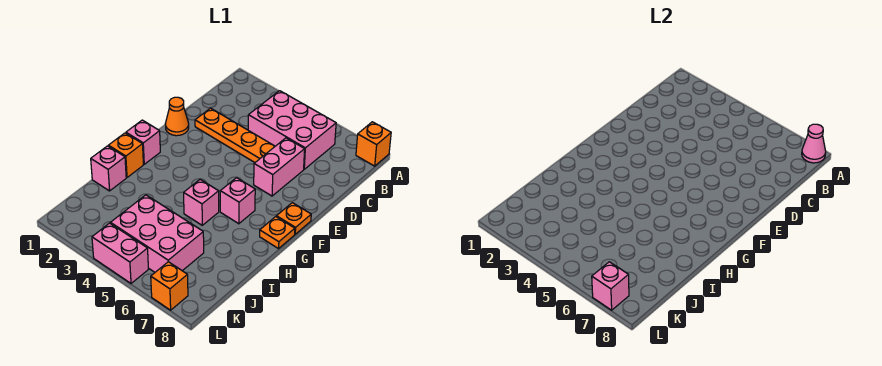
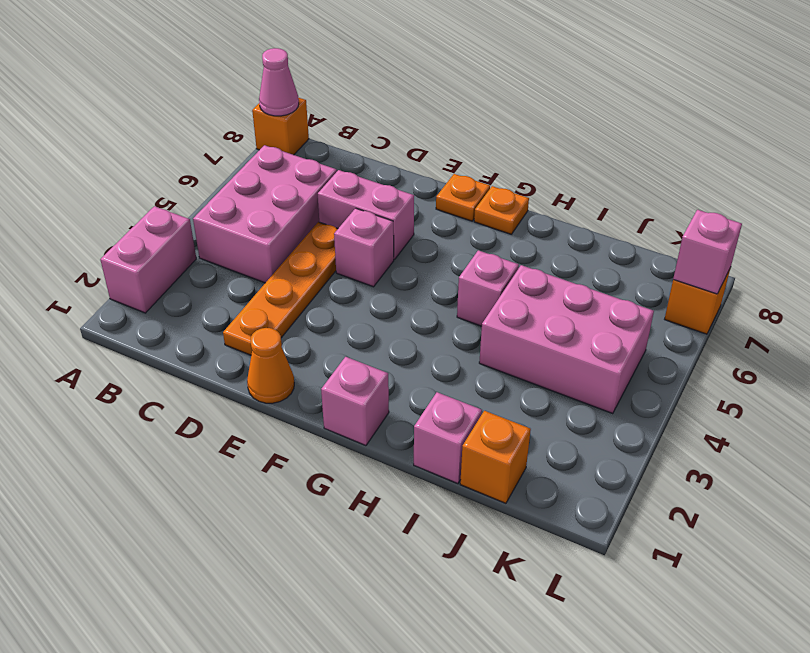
pink 1x1 brick [220,178,255,224] -> pink 1x1 brick moved to [334,208,394,287]
orange 1x1 brick [108,133,143,177] -> orange 1x1 brick moved to [460,411,531,503]
pink 2x3 brick [111,195,204,272] -> pink 2x3 brick turned to [479,265,654,414]
pink 1x2 brick [92,223,148,283] -> pink 1x2 brick moved to [100,206,196,313]

